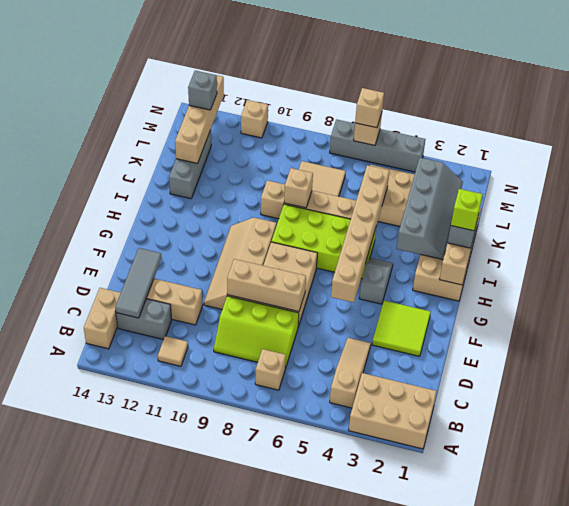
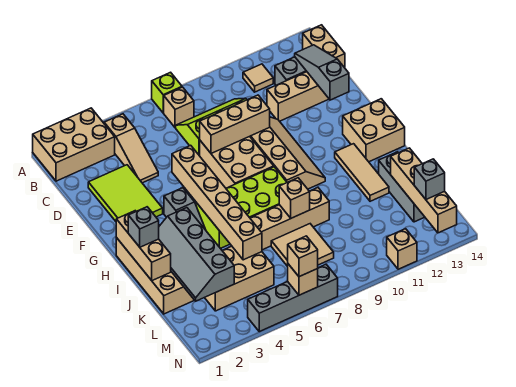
grey 1x3 tile [115,248,162,318] -> grey 1x3 slope [295,45,349,100]
lime 2x2 tile [372,301,431,356] -> lime 2x3 tile [88,165,163,221]
none -> tan 2x2 brick [343,99,405,162]
none -> tan 1x3 tile [335,144,389,201]
lime 1x1 brick [451,189,483,231] -> lime 1x1 brick moved to [152,72,182,113]

